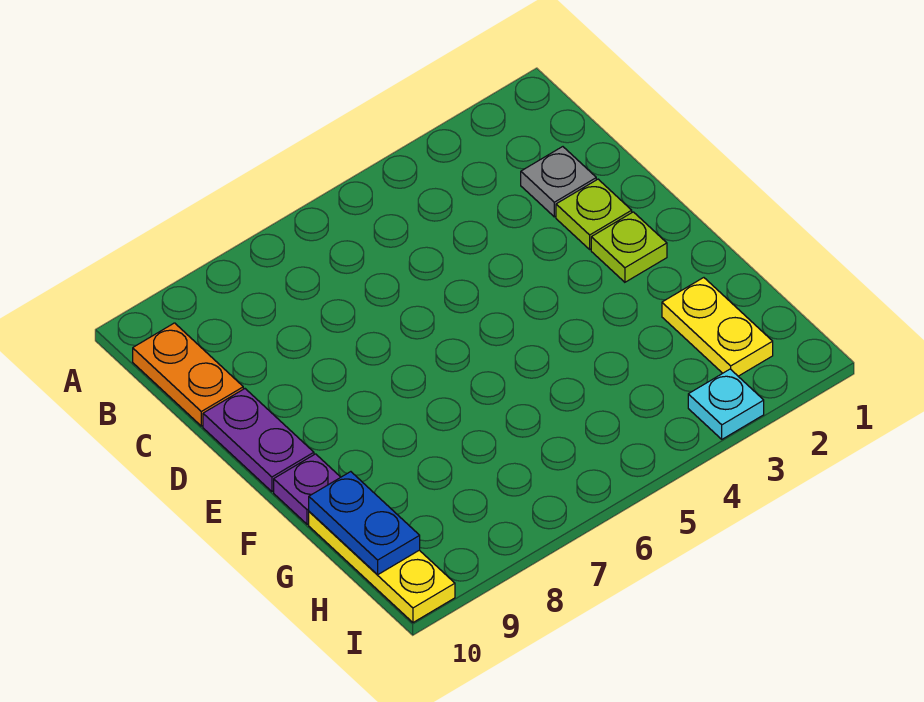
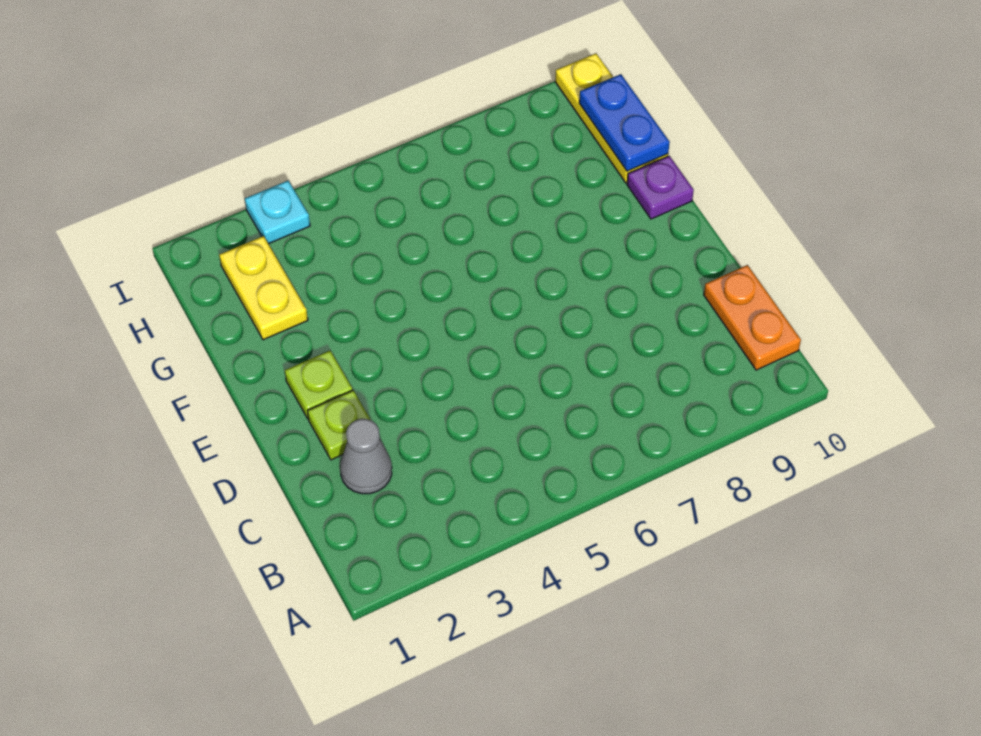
grey 1x1 plate [521,147,596,217] -> grey 1x1 cone [340,419,392,494]
purple 1x2 plate [203,389,314,492] -> none

